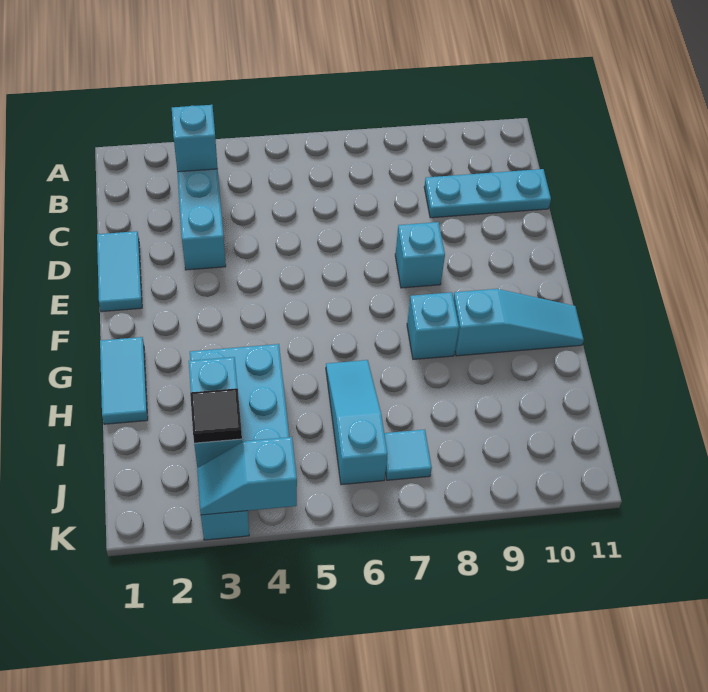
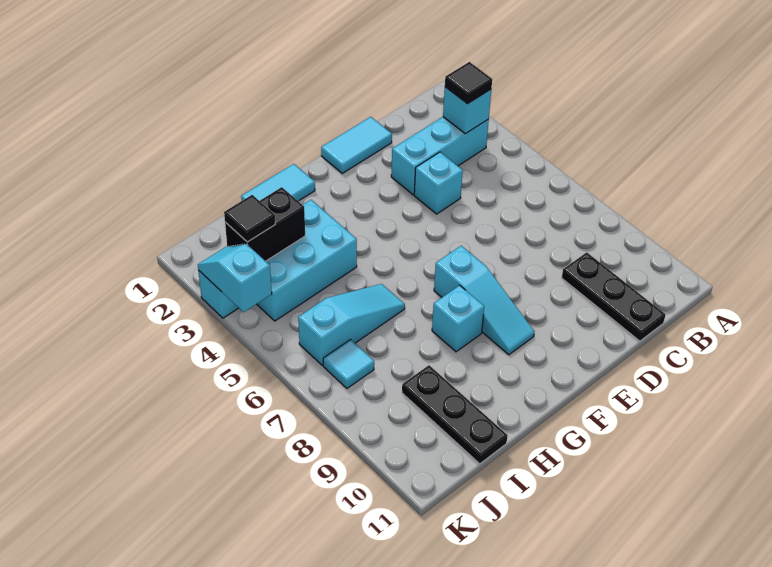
none -> black 1x1 tile [445,62,492,104]
cyan 1x3 plate [424,169,551,218] -> black 1x3 plate [562,252,665,341]
cyan 1x1 brick [395,222,445,288] -> cyan 1x1 brick moved to [414,152,463,214]
cyan 1x3 slope [453,289,584,356] -> cyan 1x3 slope moved to [434,246,535,355]
cyan 1x2 brick [189,357,242,468] -> black 1x2 brick [225,187,305,261]
none -> black 1x3 plate [402,365,508,464]

